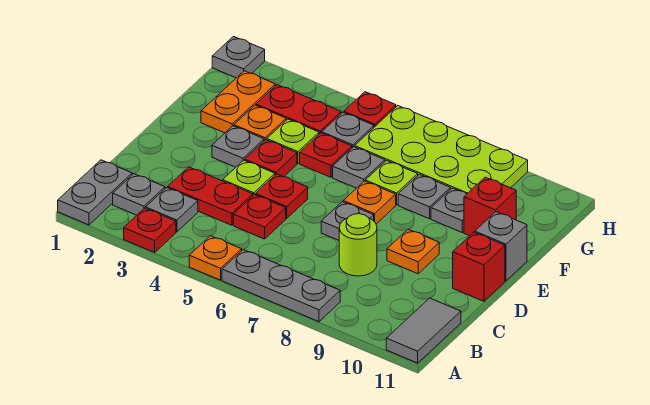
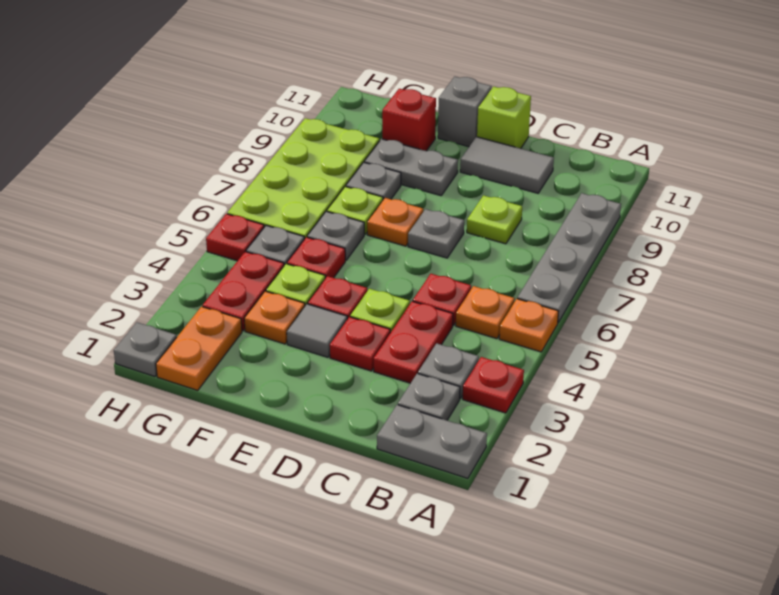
grey 1x3 plate [222,250,340,322] -> grey 1x4 plate [517,193,621,323]
grey 1x2 tile [386,298,461,363] -> grey 1x2 tile moved to [460,137,554,193]
lime 1x1 round brick [339,214,377,276] -> lime 1x1 plate [467,195,522,244]
red 1x1 plate [256,174,308,218] -> red 1x1 plate moved to [330,317,390,371]
orange 1x1 plate [387,229,439,274] -> orange 1x1 plate moved to [456,286,515,339]
red 1x1 brick [453,232,505,301] -> lime 1x1 brick [477,87,531,148]
grey 1x1 plate [212,126,264,167] -> grey 1x1 tile [287,304,347,357]
orange 1x2 plate [201,71,275,133] -> orange 1x2 plate turned to [156,307,242,390]
grey 1x1 plate [431,188,466,232] -> grey 1x2 plate [364,139,458,196]

